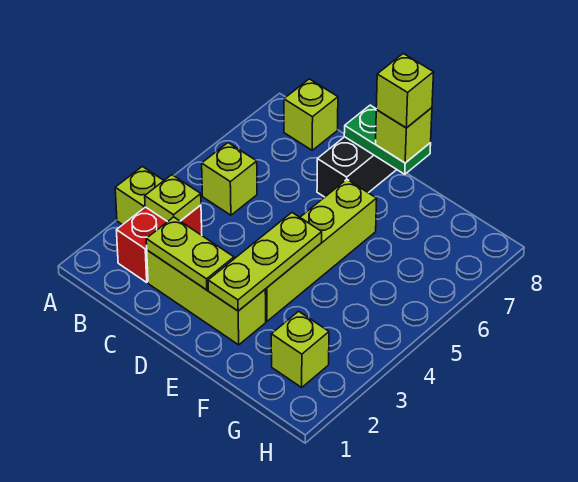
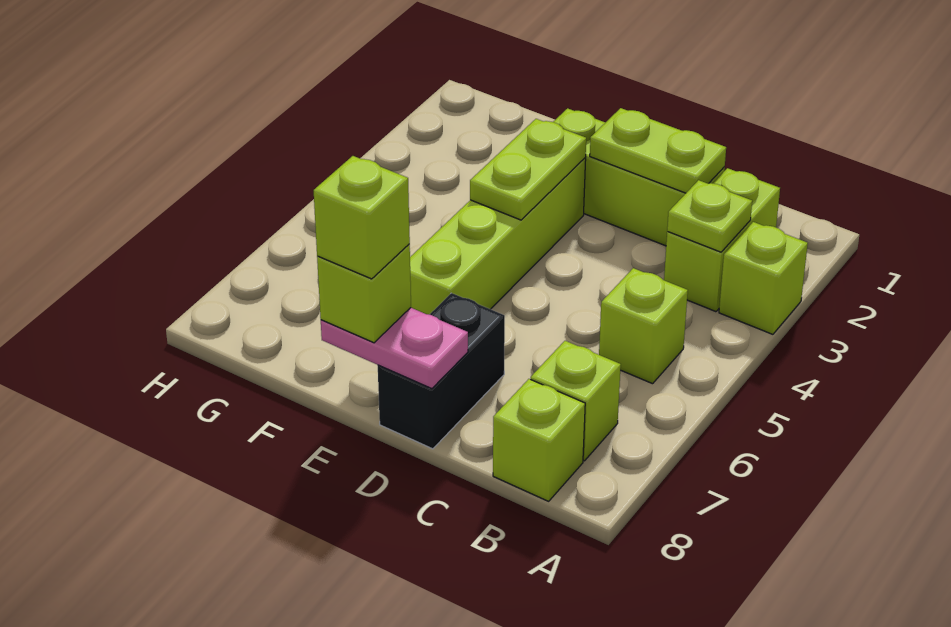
red 1x2 brick [117,205,202,282] -> lime 1x2 brick [664,168,780,312]
green 1x2 plate [344,105,431,174] -> pink 1x2 plate [321,308,468,389]
lime 1x3 plate [208,213,322,311] -> lime 1x2 plate [470,119,586,220]
lime 1x1 brick [271,311,329,387] -> lime 1x1 brick moved to [531,341,621,461]

